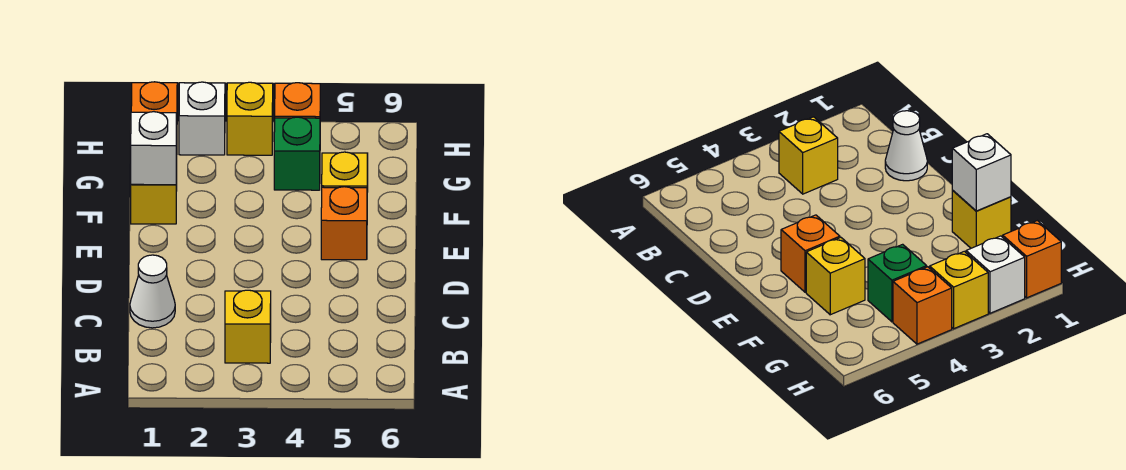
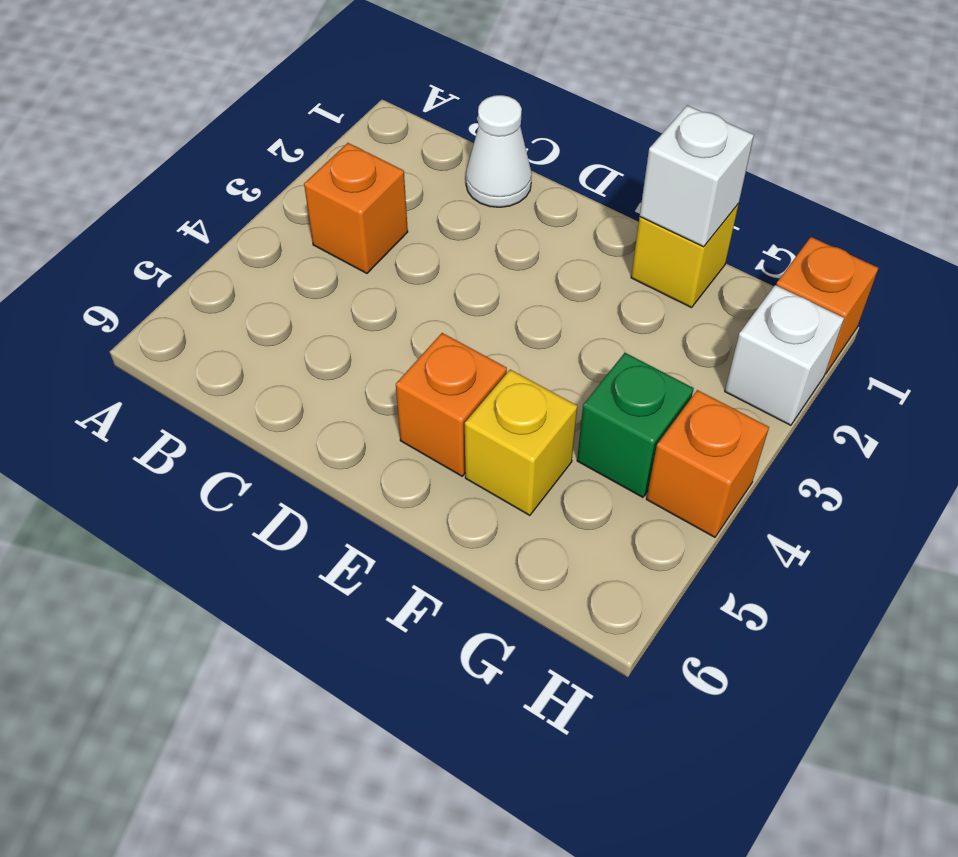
yellow 1x1 brick [225,290,271,363] -> orange 1x1 brick [304,143,408,273]
yellow 1x1 brick [227,82,273,155] -> none

